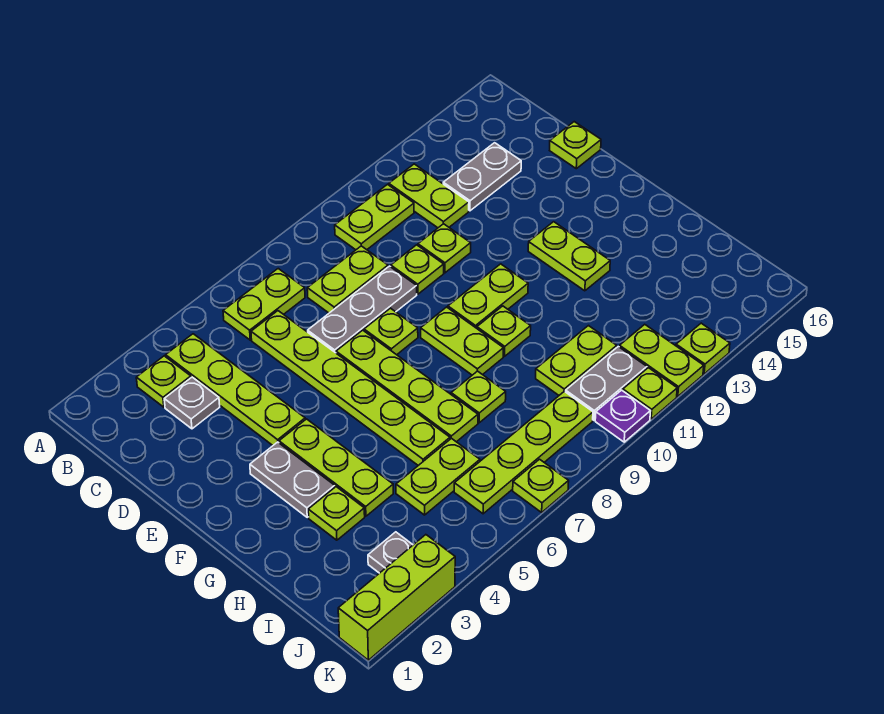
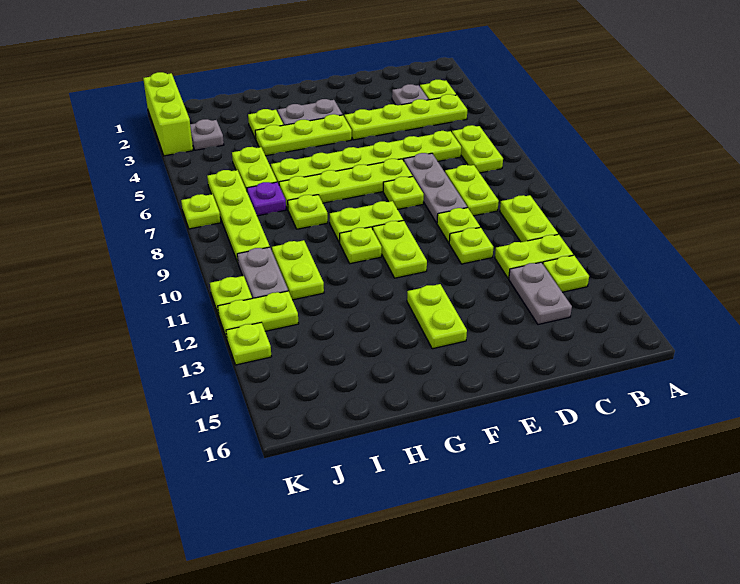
lime 1x1 plate [550,122,601,169] -> lime 1x1 plate moved to [543,255,589,292]
lime 1x2 plate [528,222,610,291] -> lime 1x2 plate turned to [407,284,467,349]
purple 1x1 plate [595,390,650,442] -> purple 1x1 plate moved to [247,182,286,216]

